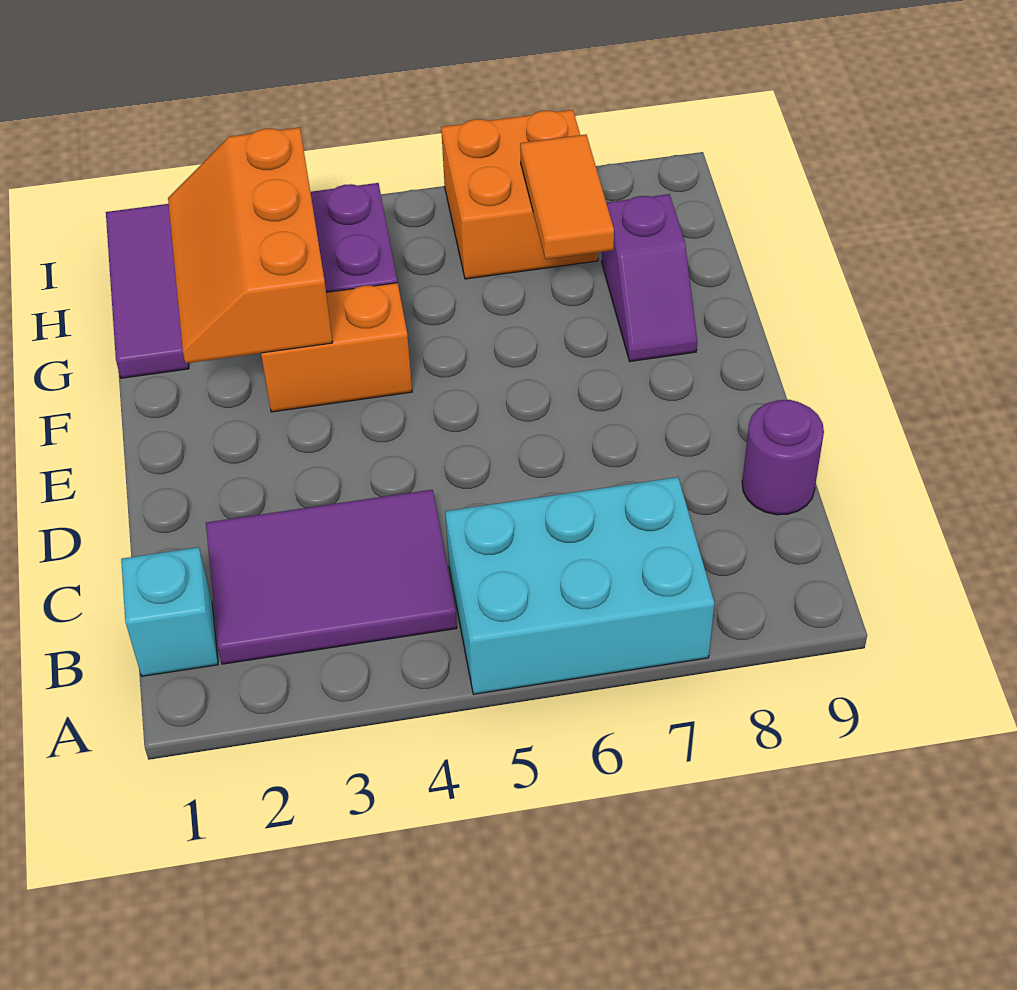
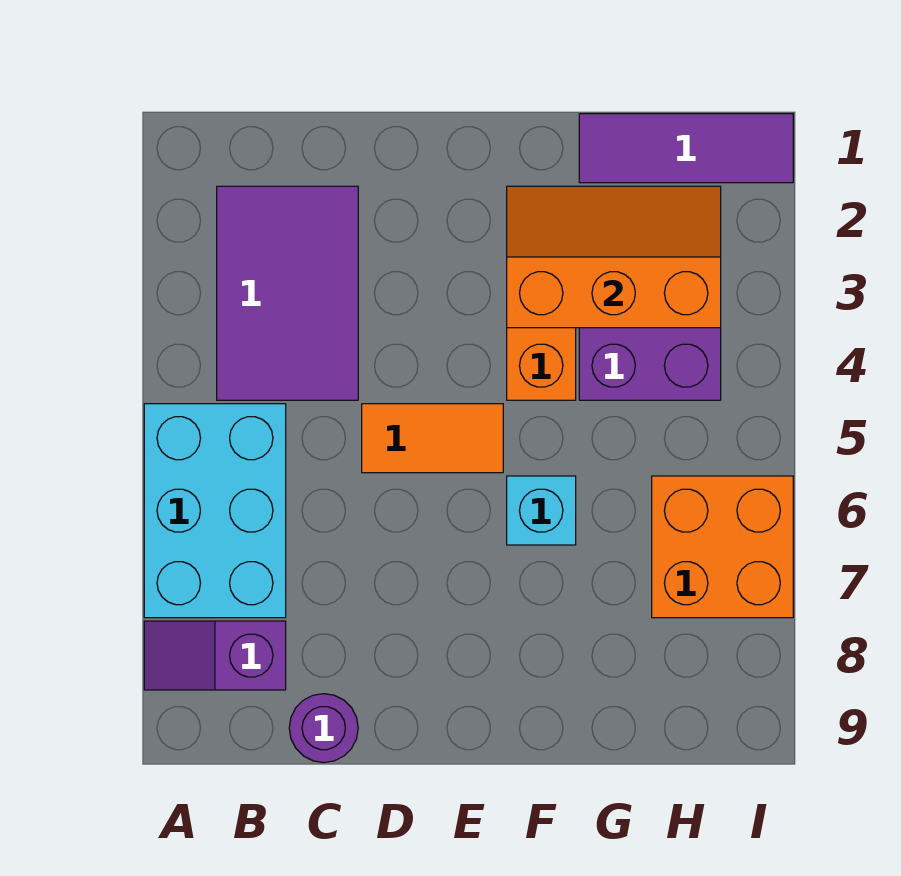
cyan 1x1 brick [121,547,218,676] -> cyan 1x1 brick moved to [507,476,576,545]
purple 1x2 slope [602,194,697,361] -> purple 1x2 slope moved to [144,621,286,690]
orange 1x2 tile [520,135,614,259] -> orange 1x2 tile moved to [362,404,503,473]

